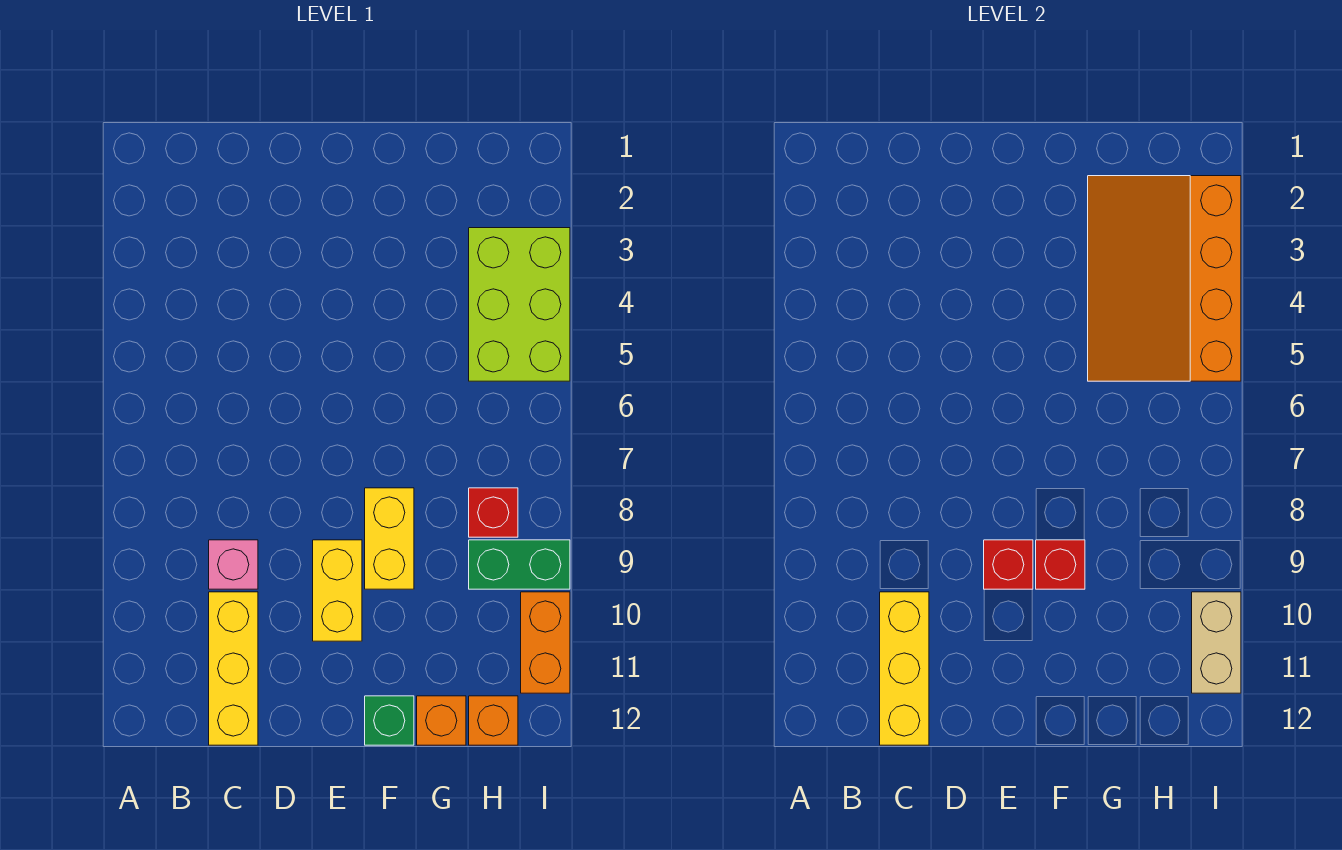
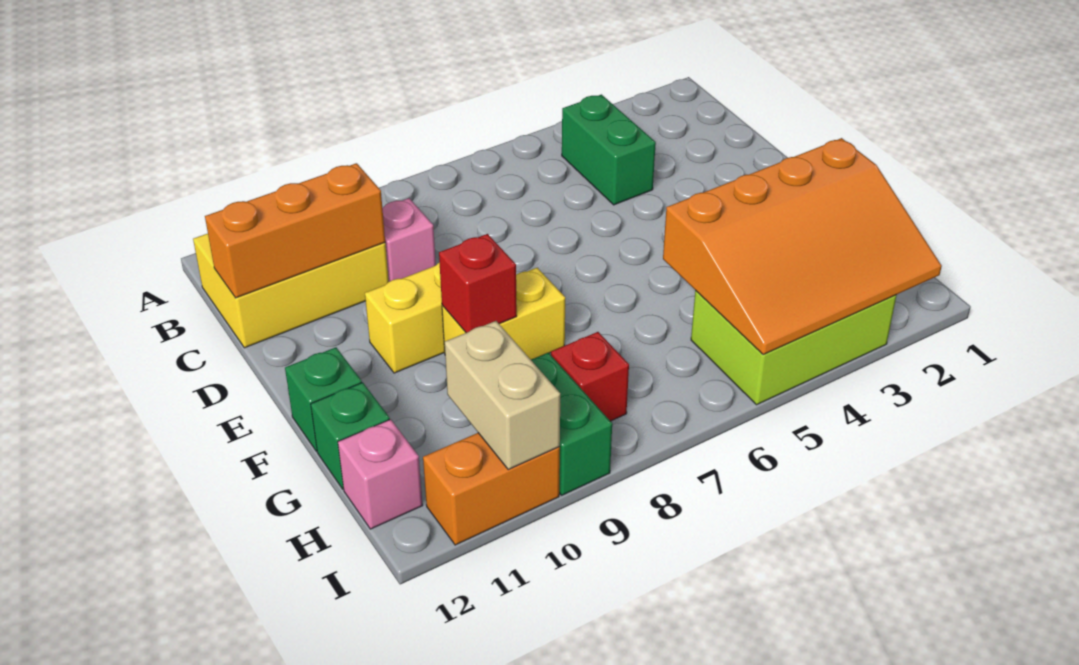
none -> green 1x2 brick [562,95,656,205]
yellow 1x3 brick [209,592,258,745] -> yellow 2x3 brick [193,234,389,348]
yellow 1x3 brick [880,592,929,745] -> orange 1x3 brick [205,163,385,298]
red 1x1 brick [984,540,1033,589] -> none
orange 3x4 slope [1088,176,1241,381] -> orange 3x4 slope turned to [663,138,942,355]
orange 1x1 brick [417,696,466,745] -> green 1x1 brick [311,382,390,489]
orange 1x1 brick [469,696,518,745] -> pink 1x1 brick [338,419,423,529]
tan 1x2 brick [1192,592,1241,693] -> tan 1x2 brick turned to [445,321,560,469]

